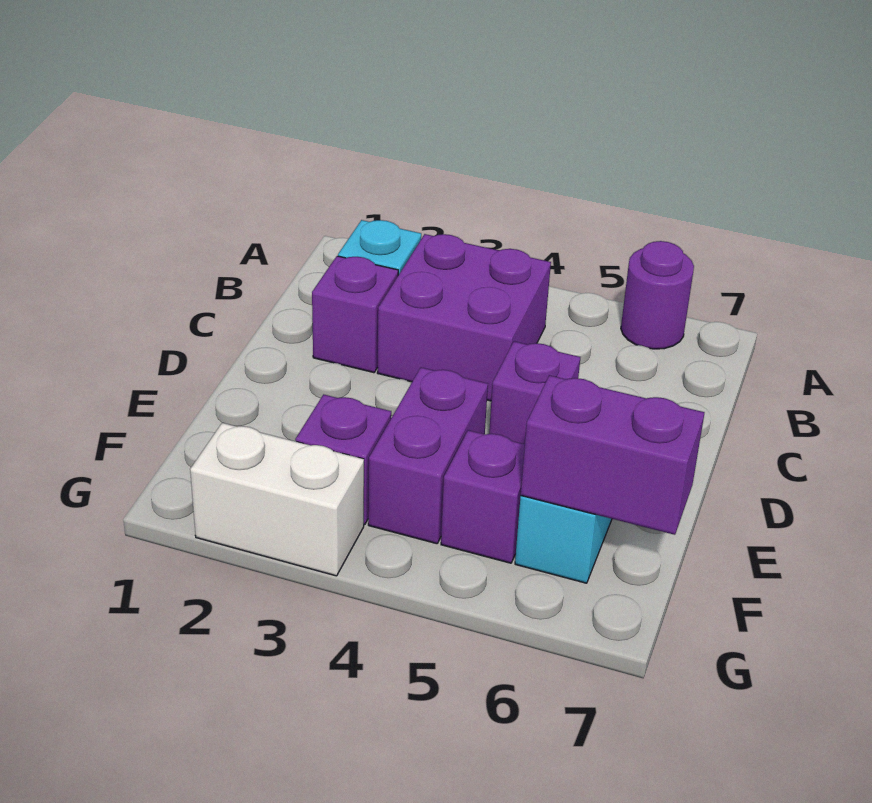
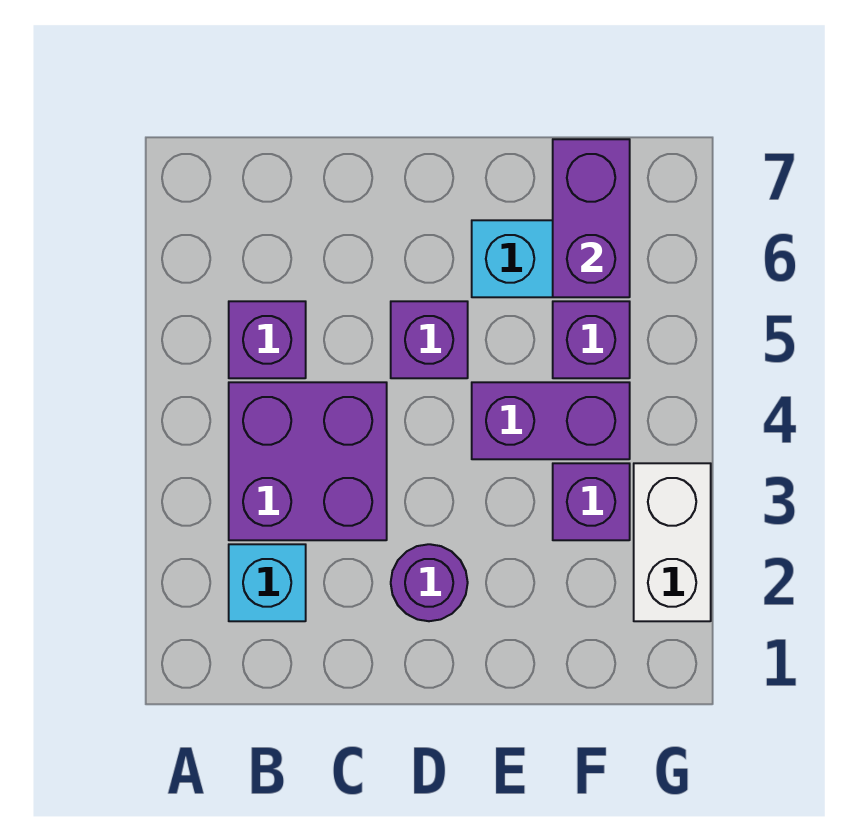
purple 1x1 round brick [621,241,694,349] -> purple 1x1 round brick moved to [391,544,468,621]
purple 1x1 brick [312,256,398,373] -> purple 1x1 brick moved to [229,301,306,378]

